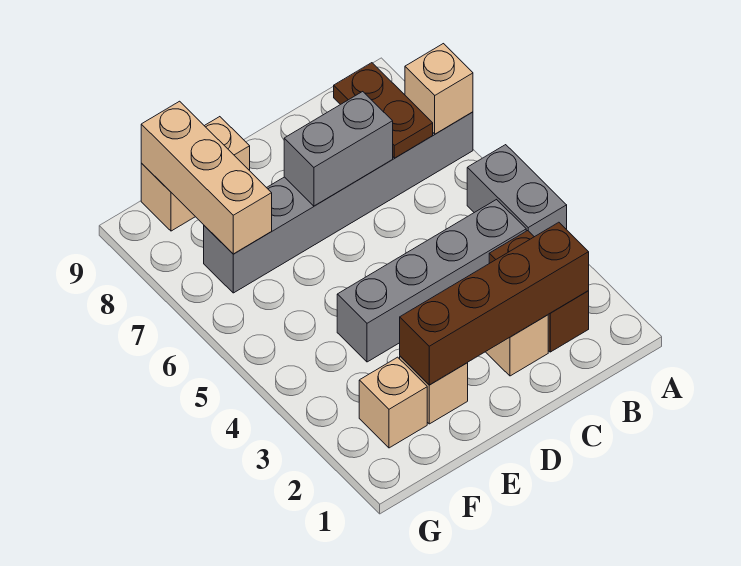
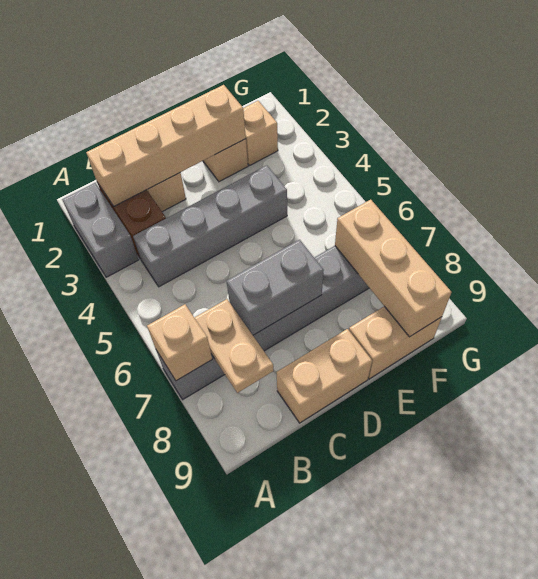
grey 1x2 brick [467,145,567,237] -> grey 1x2 brick moved to [62,183,139,277]
brown 1x4 brick [400,222,589,385] -> tan 1x4 brick [86,85,246,206]
brown 1x2 plate [334,63,433,158] -> tan 1x2 plate [194,299,273,393]
none -> tan 1x2 brick [276,329,372,423]

